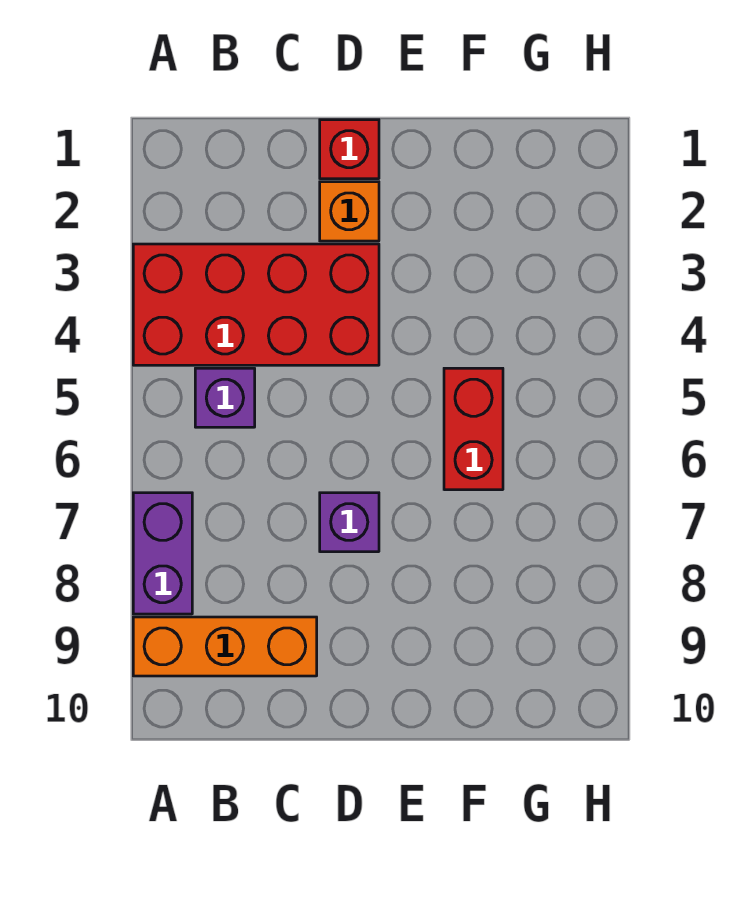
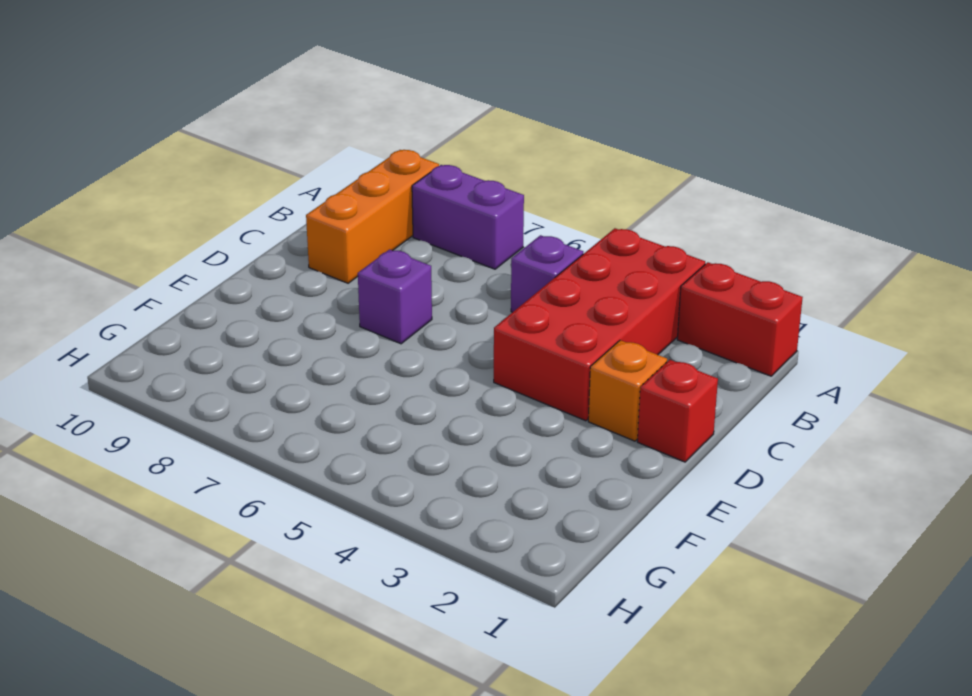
red 1x2 brick [444,368,503,490] -> red 1x2 brick moved to [677,262,803,376]

